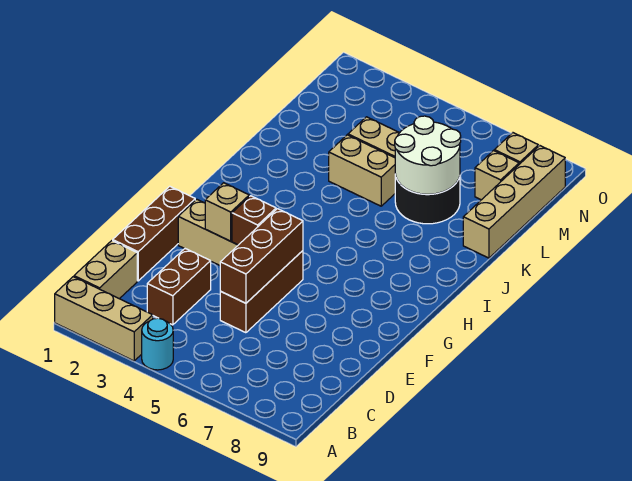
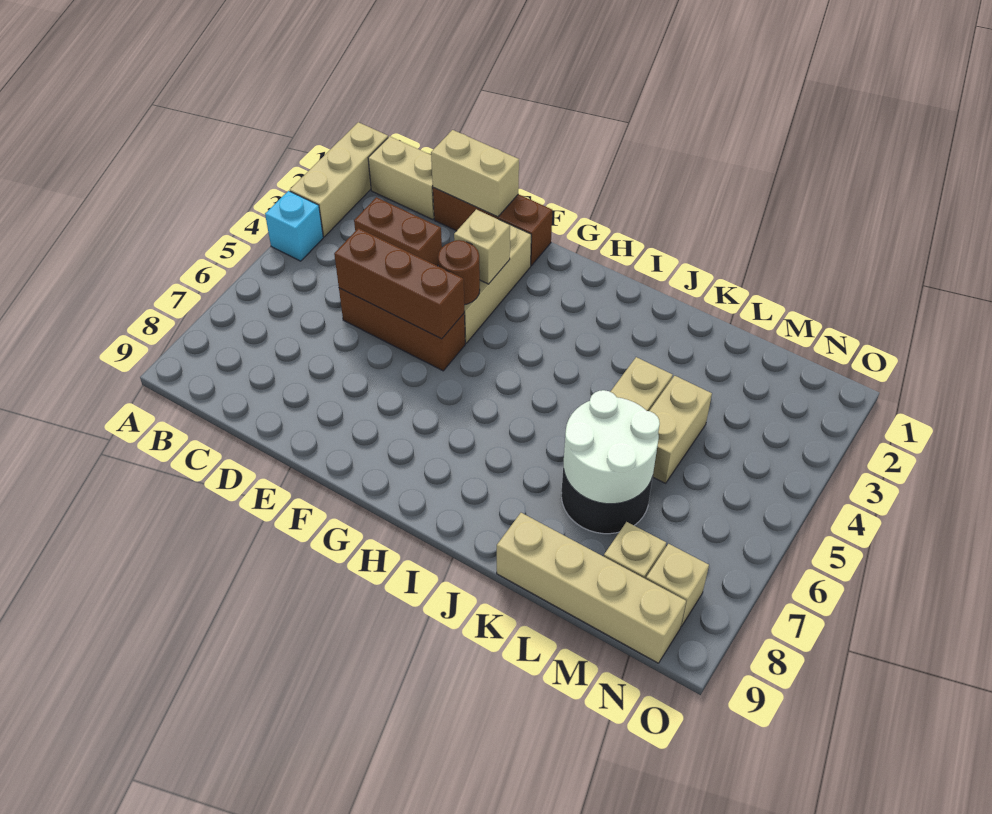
cyan 1x1 round brick [142,318,173,370] -> cyan 1x1 brick [265,191,323,261]
none -> tan 1x2 brick [431,130,519,217]
brown 1x1 brick [232,196,276,245] -> brown 1x1 round brick [438,240,480,305]

